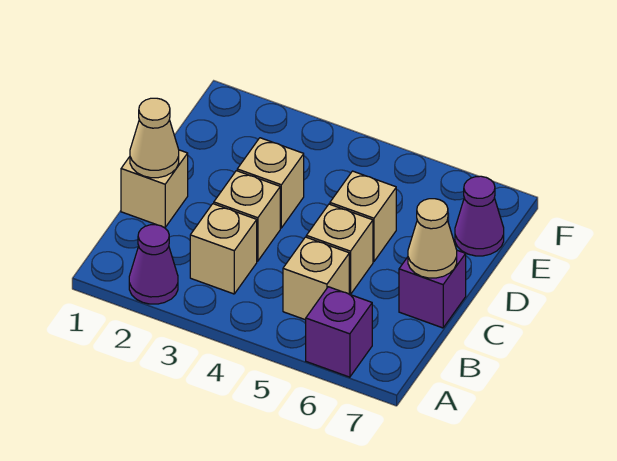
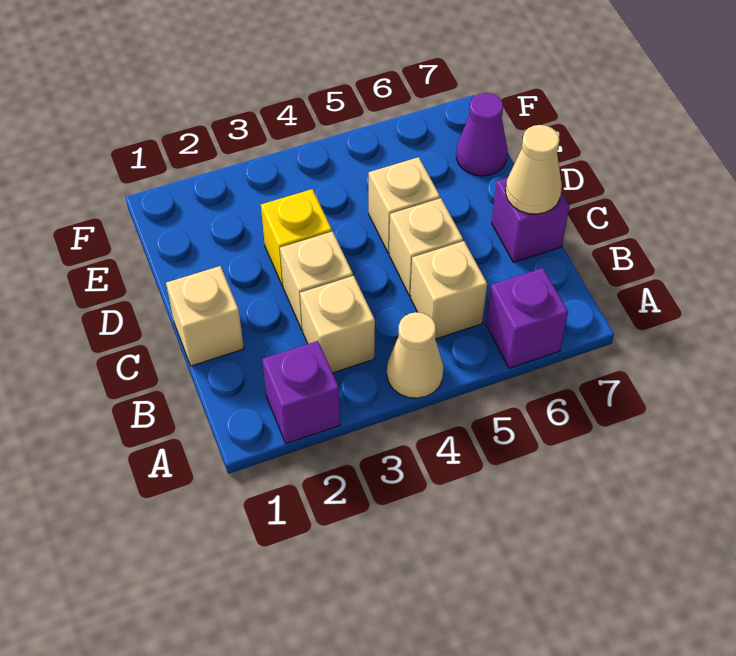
purple 1x1 cone [129,225,178,304] -> purple 1x1 brick [262,341,340,444]
tan 1x1 cone [130,98,179,178] -> tan 1x1 cone moved to [387,312,444,398]
tan 1x1 brick [237,138,304,228] -> yellow 1x1 brick [261,189,332,286]

